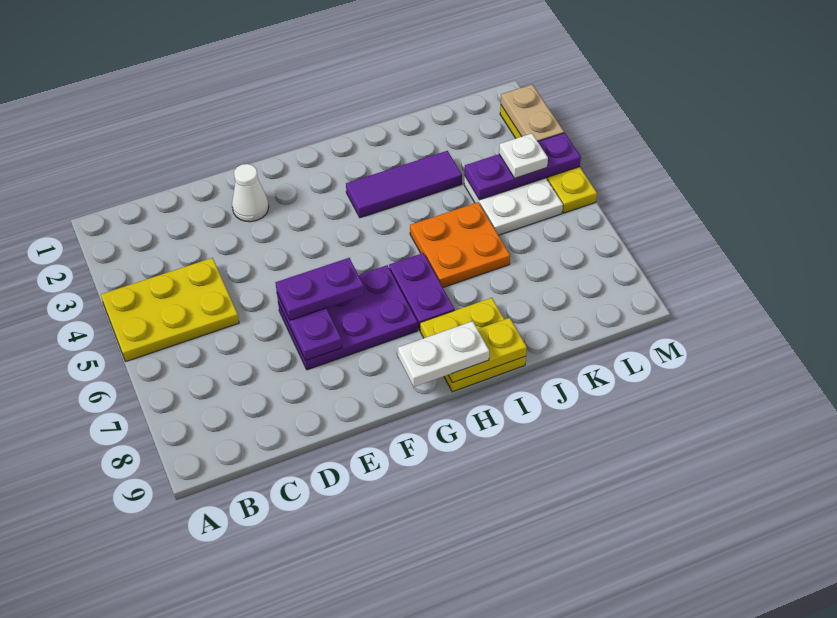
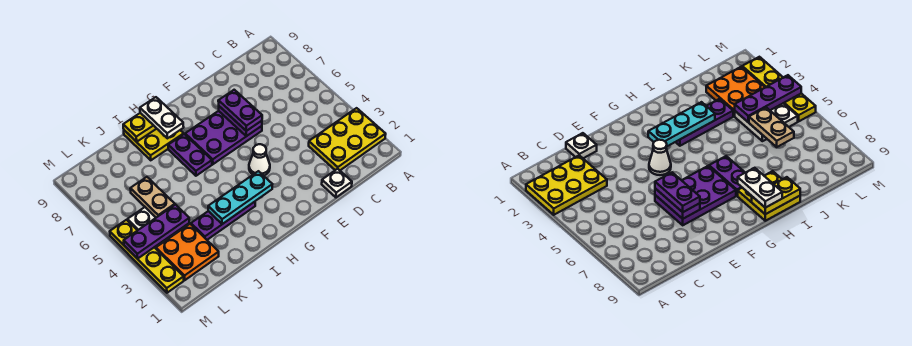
yellow 2x3 plate [101,258,239,362] -> yellow 2x3 plate moved to [309,108,386,170]
white 1x1 cone [232,164,269,222] -> white 1x1 cone moved to [249,144,270,176]
purple 1x2 plate [275,258,364,320] -> purple 1x2 plate turned to [218,90,262,131]
none -> cyan 1x3 plate [208,171,272,224]
white 1x2 plate [398,321,489,387] -> white 1x2 plate turned to [140,97,184,138]
purple 1x3 tile [346,151,462,218] -> purple 1x3 plate [191,202,255,240]
orange 2x2 plate [410,202,510,287] -> orange 2x2 plate moved to [156,224,219,280]
white 1x1 plate [499,133,548,178] -> white 1x1 plate moved to [322,169,352,197]
tan 1x2 plate [501,84,564,141] -> tan 1x2 plate moved to [130,177,175,218]

